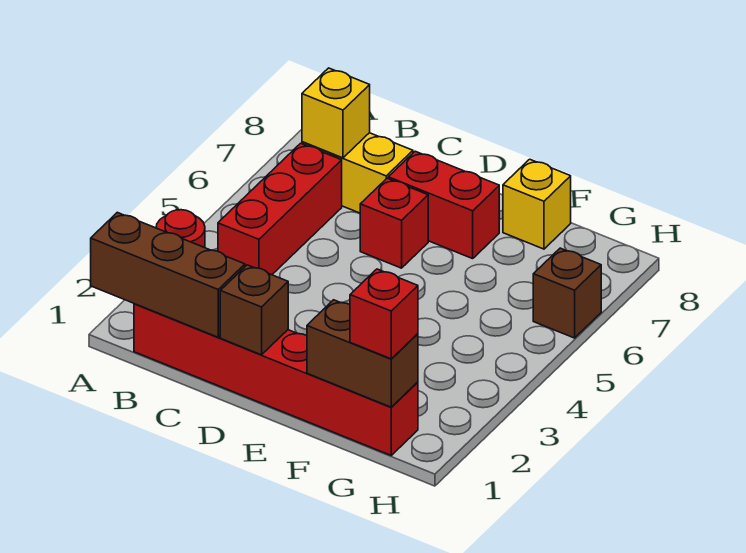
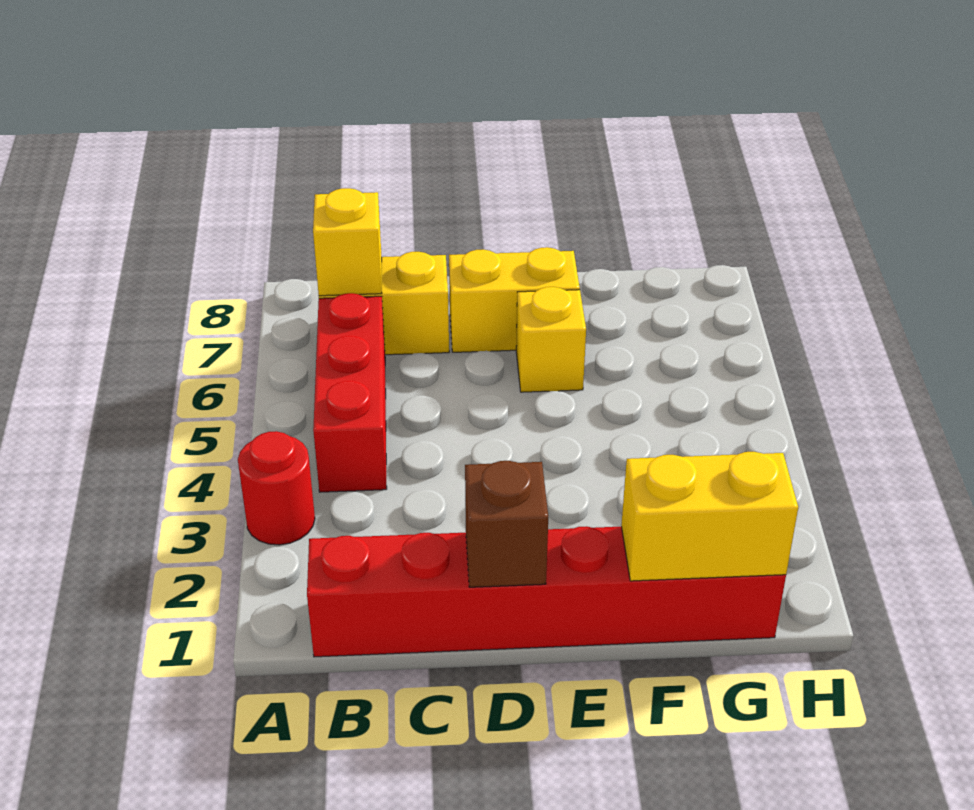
brown 1x3 brick [91,212,245,337] -> none
red 1x1 brick [360,178,428,268] -> none
red 1x2 brick [388,151,499,259] -> yellow 1x2 brick [449,247,580,352]
brown 1x2 brick [307,300,418,407] -> yellow 1x2 brick [621,452,798,581]
yellow 1x1 brick [503,159,571,249] -> yellow 1x1 brick moved to [516,287,586,392]
red 1x1 brick [350,269,418,359] -> none
brown 1x1 brick [533,248,601,338] -> none

